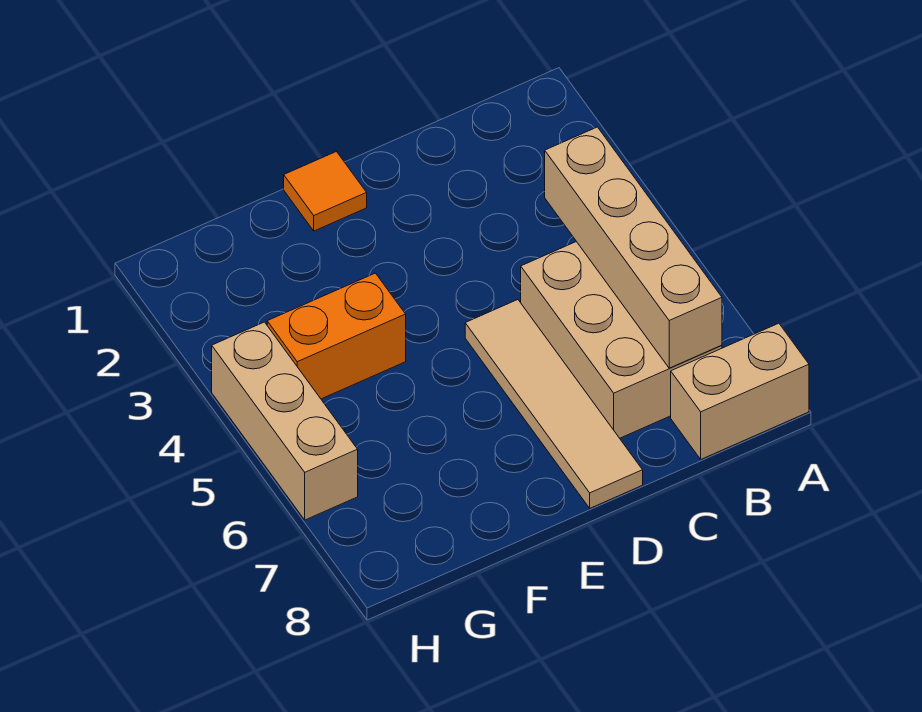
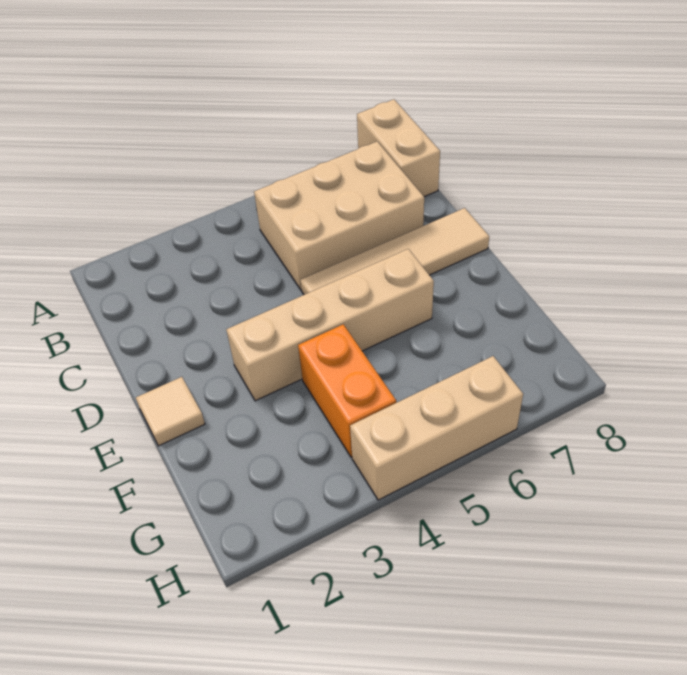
tan 1x4 brick [545,127,722,368] -> tan 1x4 brick moved to [226,249,434,401]
orange 1x1 tile [284,152,367,231] -> tan 1x1 tile [136,377,205,446]

